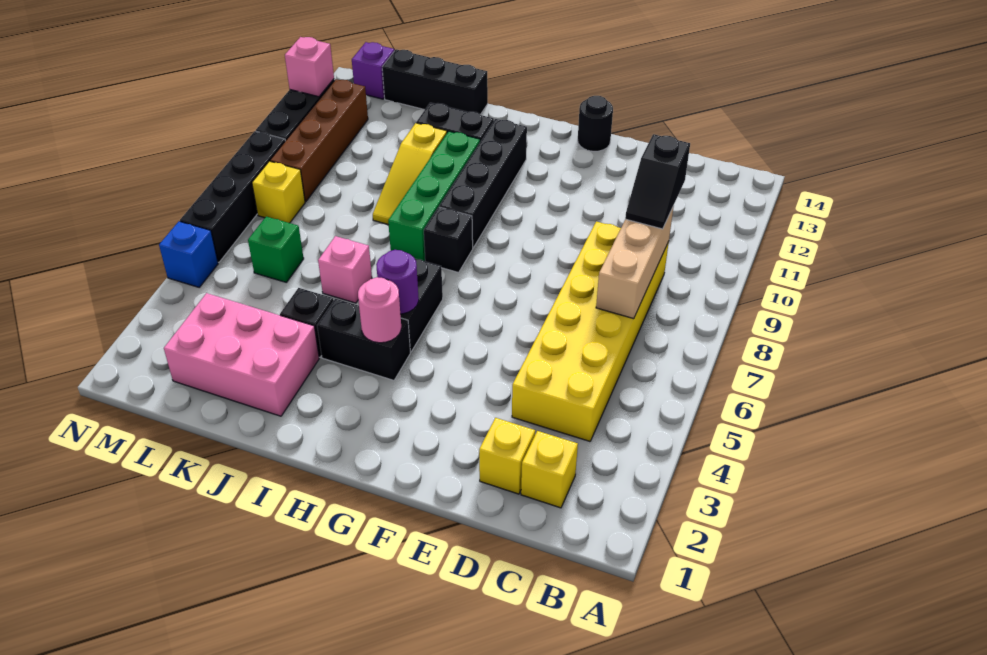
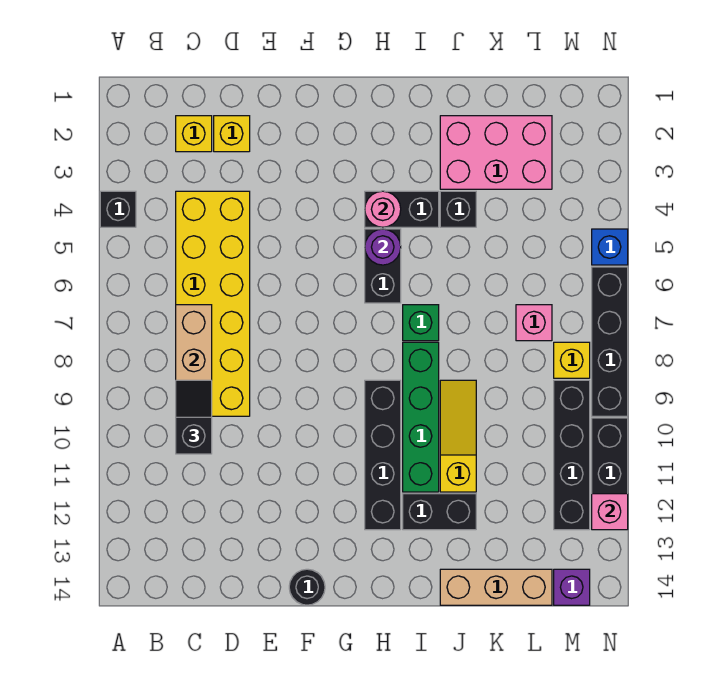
black 1x1 brick [424,207,473,273] -> black 1x1 brick moved to [100,191,136,227]
pink 1x1 brick [318,236,372,303] -> pink 1x1 brick moved to [516,305,552,341]
black 1x3 brick [382,49,488,115] -> tan 1x3 brick [440,569,552,605]
green 1x1 brick [248,217,304,282] -> green 1x1 brick moved to [403,305,439,341]
brown 1x4 brick [270,79,368,202] -> black 1x4 brick [554,380,590,530]

